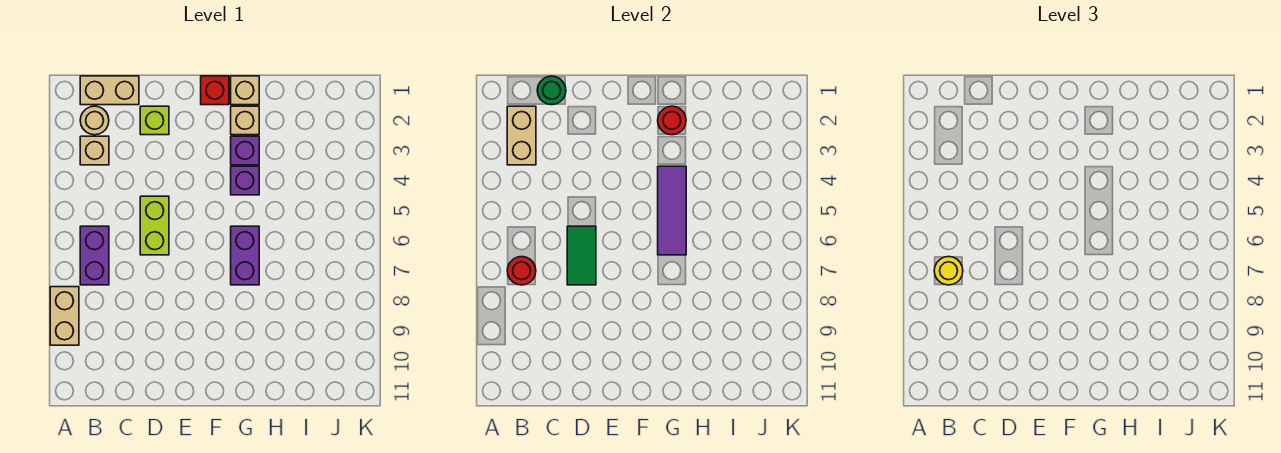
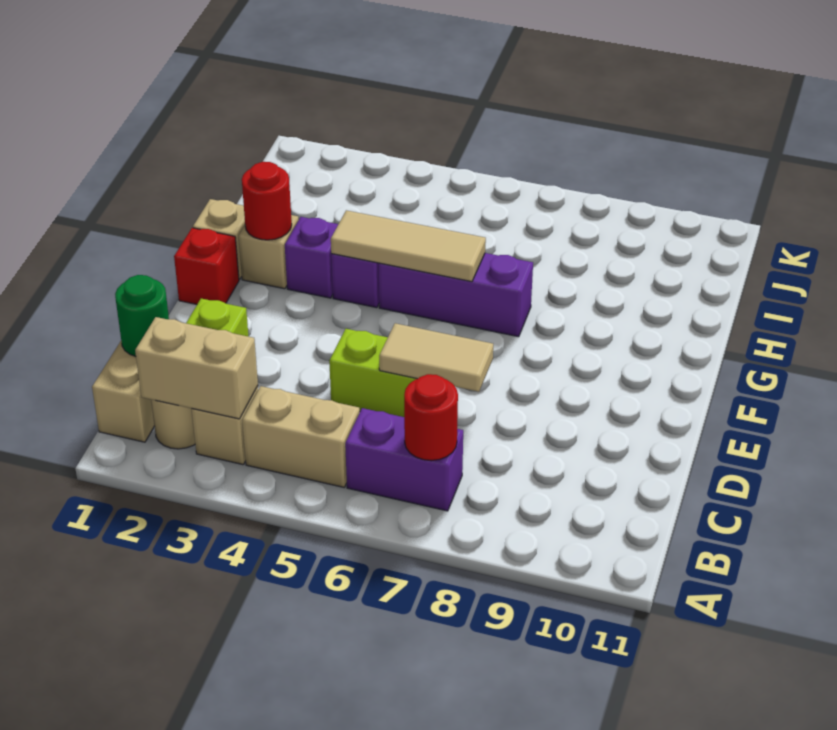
tan 1x2 brick [50,287,79,345] -> tan 1x2 brick moved to [242,386,360,487]
yellow 1x1 round brick [934,257,963,285] -> none
green 1x2 tile [567,226,596,285] -> tan 1x2 tile [379,323,493,392]
purple 1x3 tile [658,166,686,255] -> tan 1x3 tile [331,210,486,282]
purple 1x2 brick [231,226,259,285] -> purple 1x3 brick [379,253,533,337]

